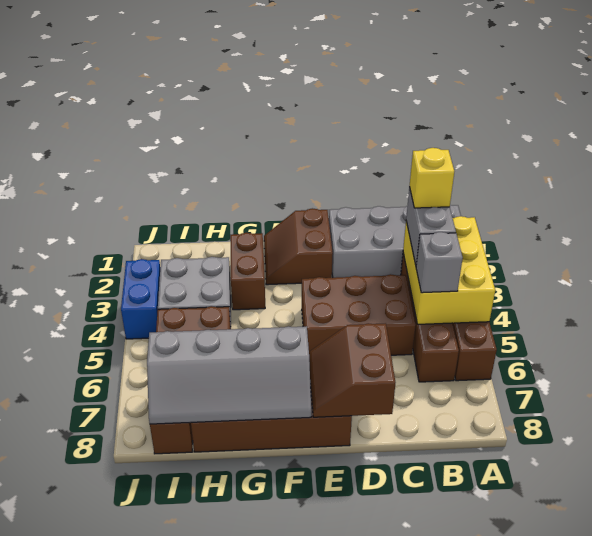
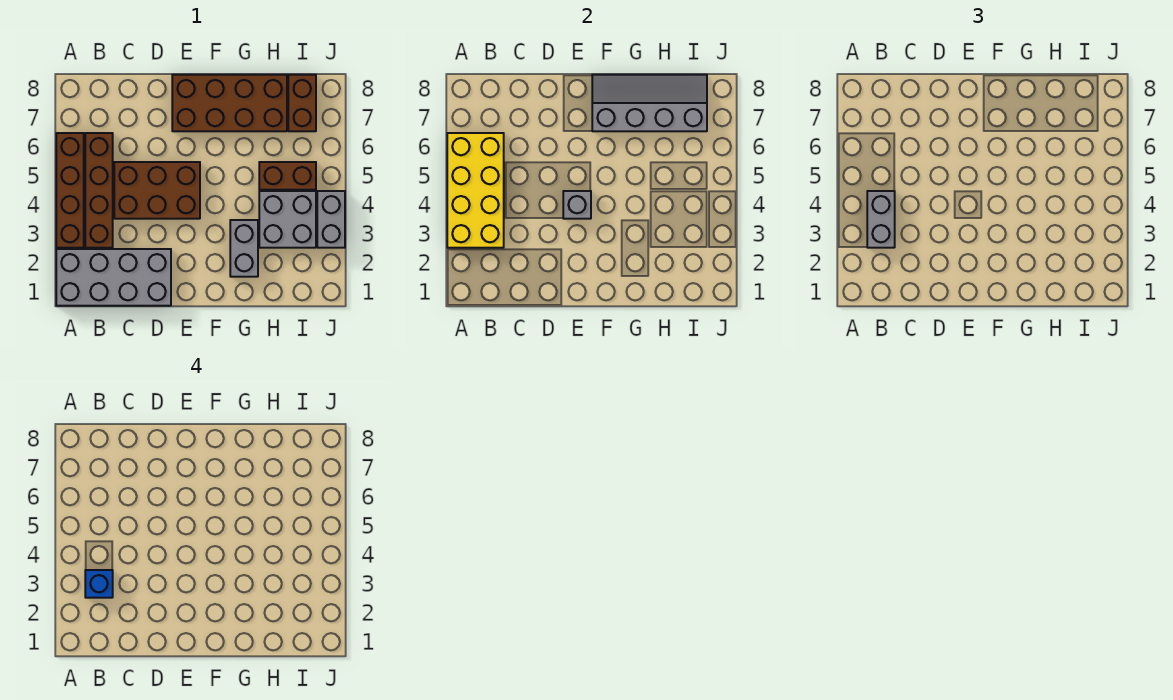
yellow 2x3 brick [403,216,495,324] -> yellow 2x4 brick [447,133,504,248]
yellow 1x1 brick [410,148,454,208] -> blue 1x1 brick [85,570,113,598]
grey 1x1 brick [416,232,463,293] -> grey 1x1 brick moved to [563,191,591,219]
brown 2x2 slope [309,323,395,417] -> none
brown 2x2 slope [264,208,333,285] -> none
brown 1x2 brick [230,233,265,310] -> grey 1x2 brick [230,220,258,277]
blue 1x2 brick [121,259,160,339] -> grey 1x2 brick [317,191,345,248]

